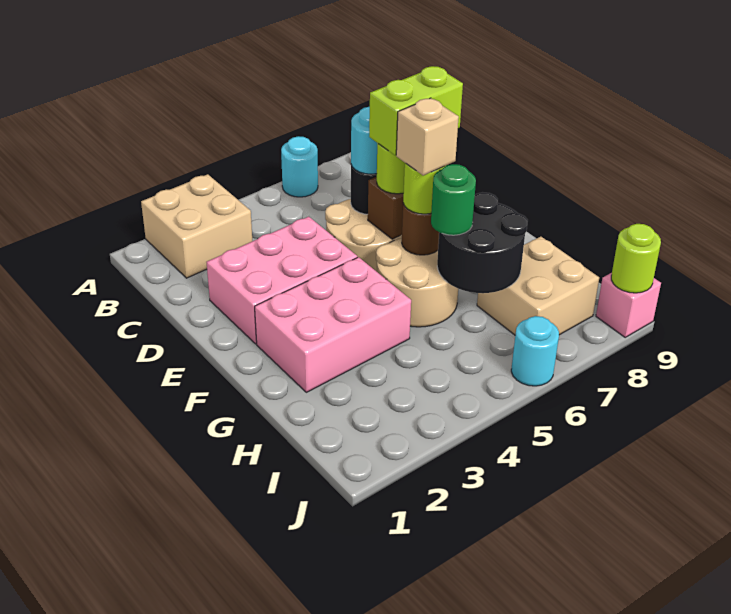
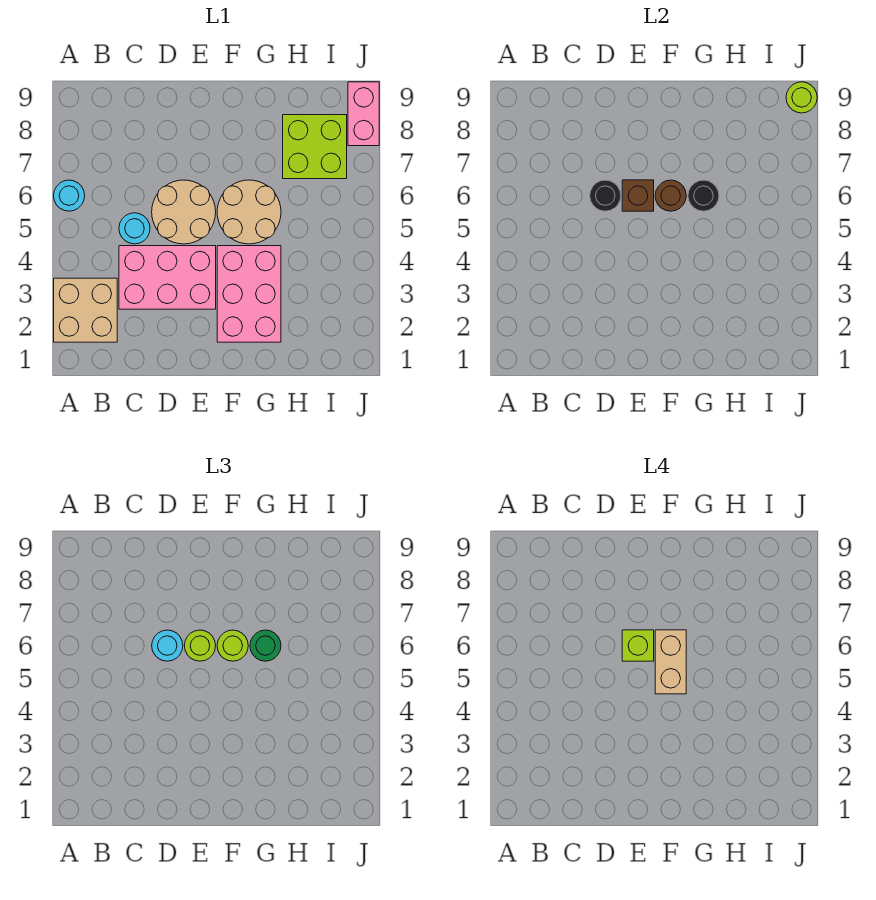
pink 2x3 brick [206,217,357,344] -> pink 2x3 brick turned to [119,246,216,309]
lime 1x2 brick [369,66,463,155] -> lime 1x1 brick [622,630,654,661]
tan 1x1 brick [396,98,459,176] -> tan 1x2 brick [655,630,686,694]
black 2x2 round brick [437,193,528,293] -> black 1x1 round brick [688,180,719,211]
tan 2x2 brick [477,237,599,335] -> lime 2x2 brick [283,115,347,179]
cyan 1x1 round brick [511,316,559,386] -> cyan 1x1 round brick moved to [119,213,150,244]
pink 1x1 brick [596,273,661,337] -> pink 1x2 brick [348,82,379,146]

